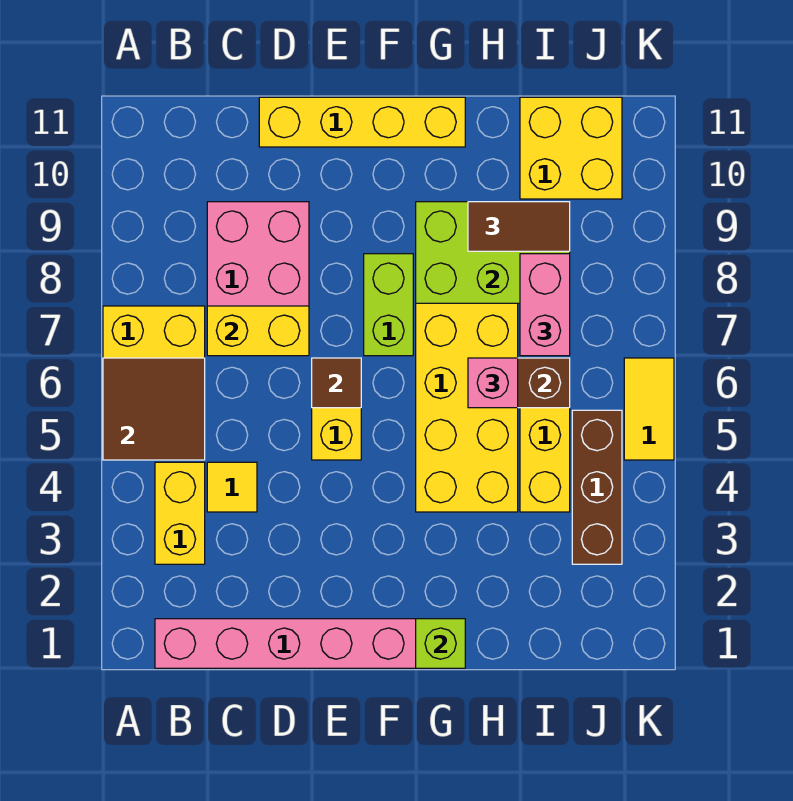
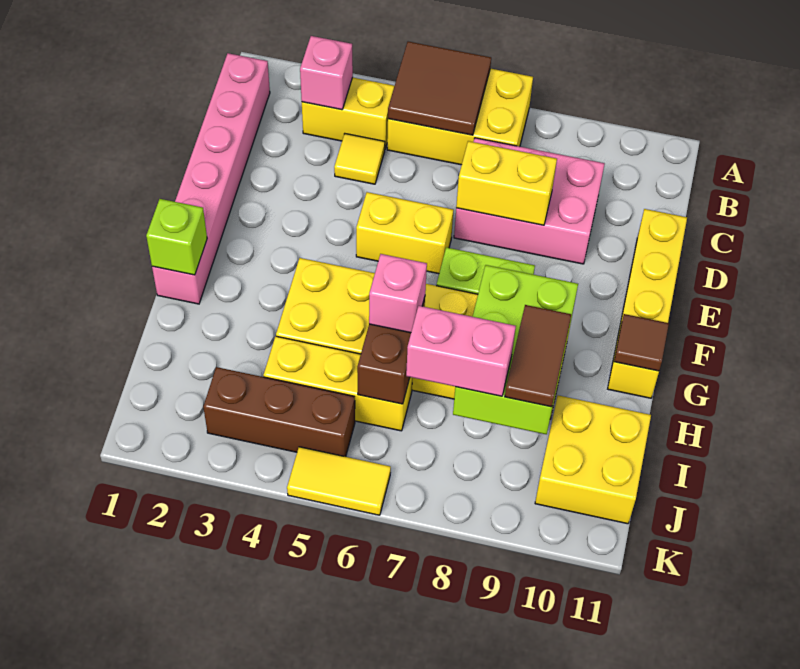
none -> pink 1x1 brick [300,36,353,110]
yellow 1x2 brick [207,306,309,356] -> yellow 1x2 brick turned to [456,141,557,225]
brown 1x1 tile [312,358,361,408] -> brown 1x1 tile moved to [614,314,669,371]

